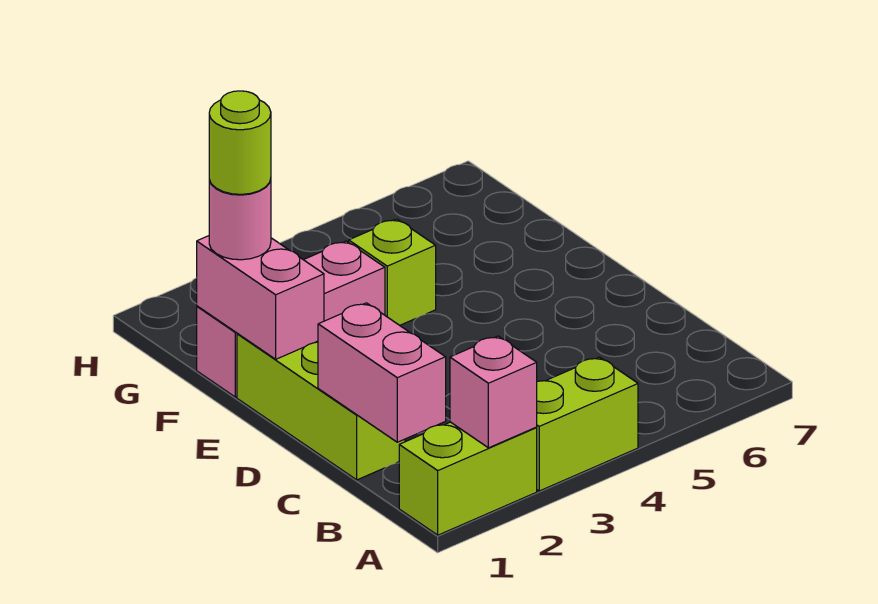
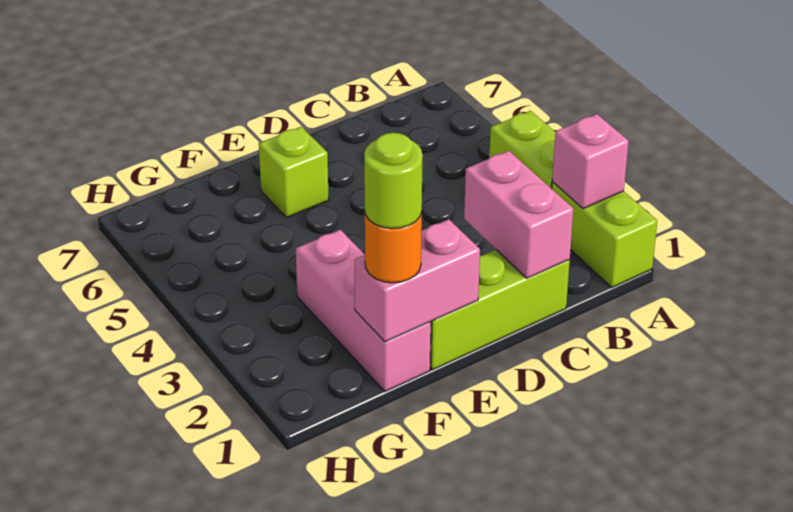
pink 1x2 brick [318,303,446,442] -> pink 1x2 brick turned to [464,151,573,278]
pink 1x1 round brick [209,179,271,260] -> orange 1x1 round brick [365,213,422,283]
lime 1x1 brick [349,219,436,325] -> lime 1x1 brick moved to [259,127,329,218]

